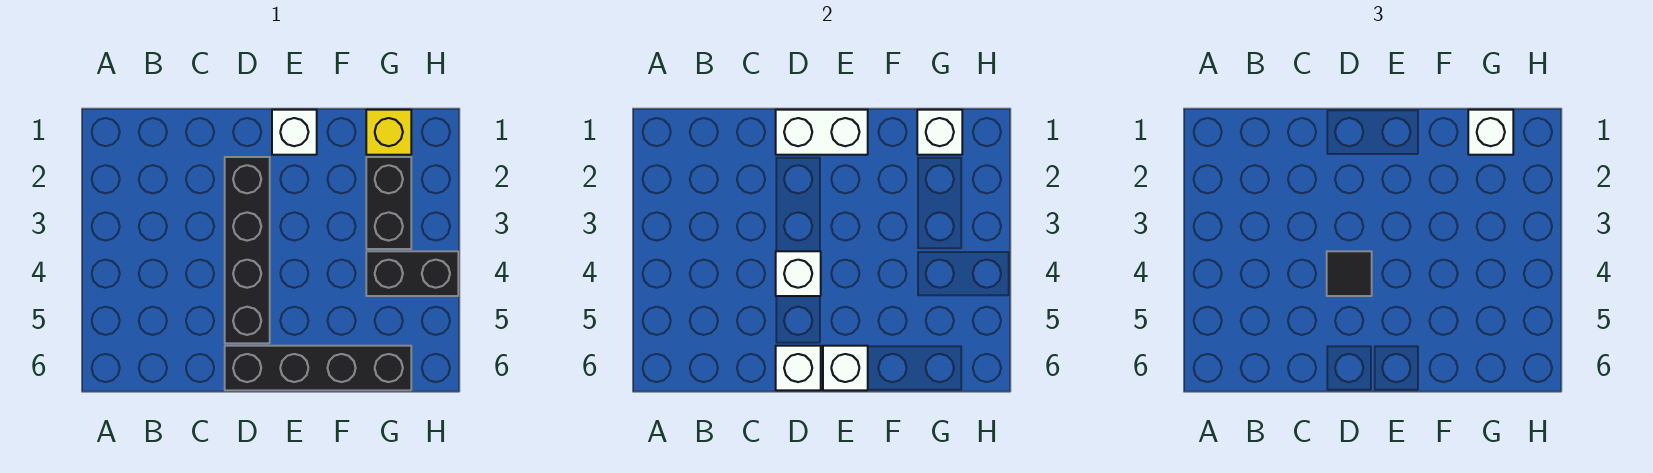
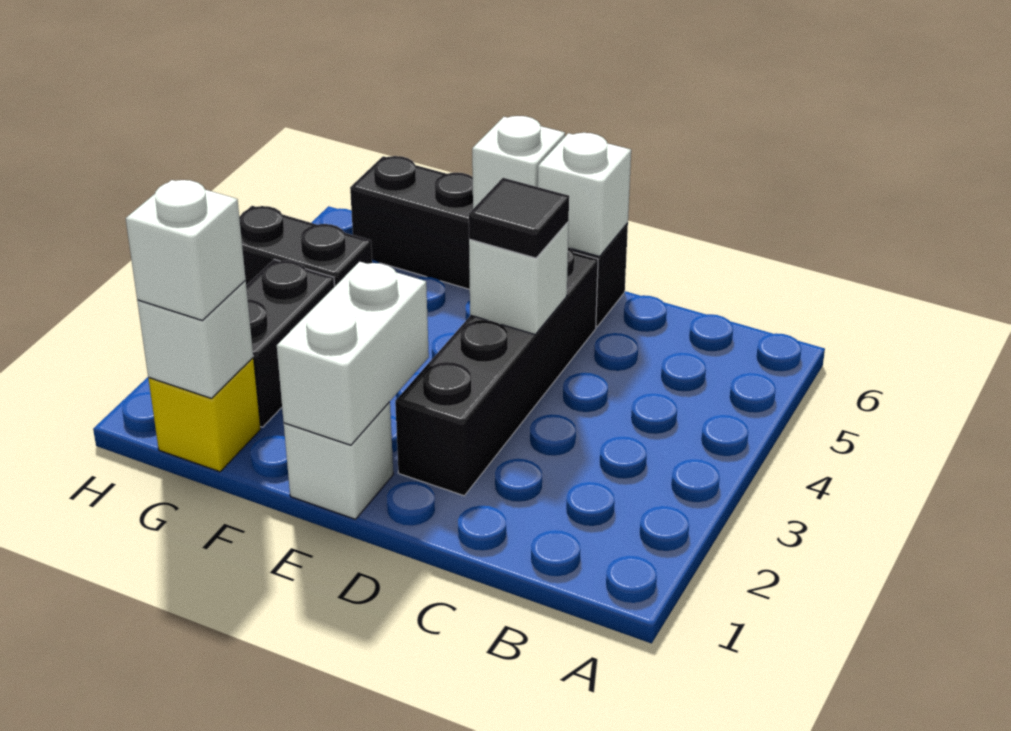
white 1x2 brick [776,110,868,155] -> white 1x2 brick turned to [277,262,429,445]

